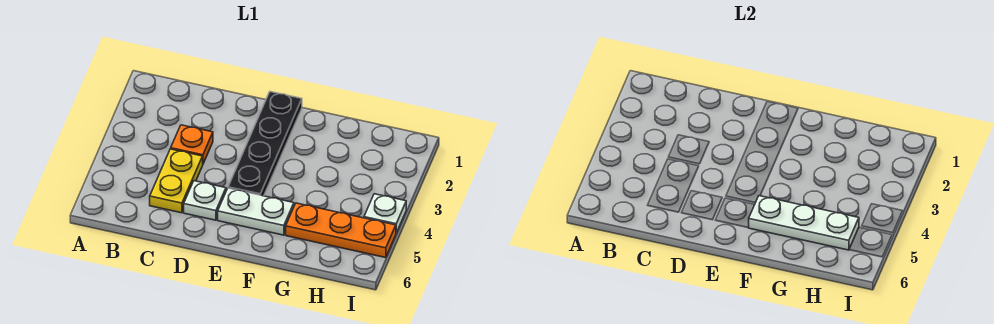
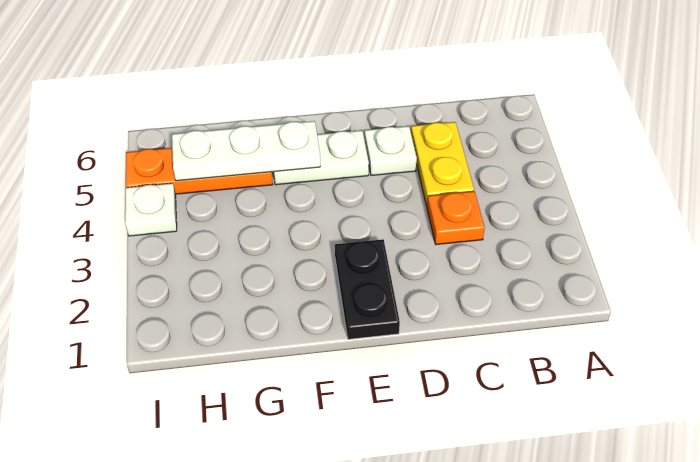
black 1x4 plate [228,92,302,196] -> black 1x2 plate [335,239,400,339]

